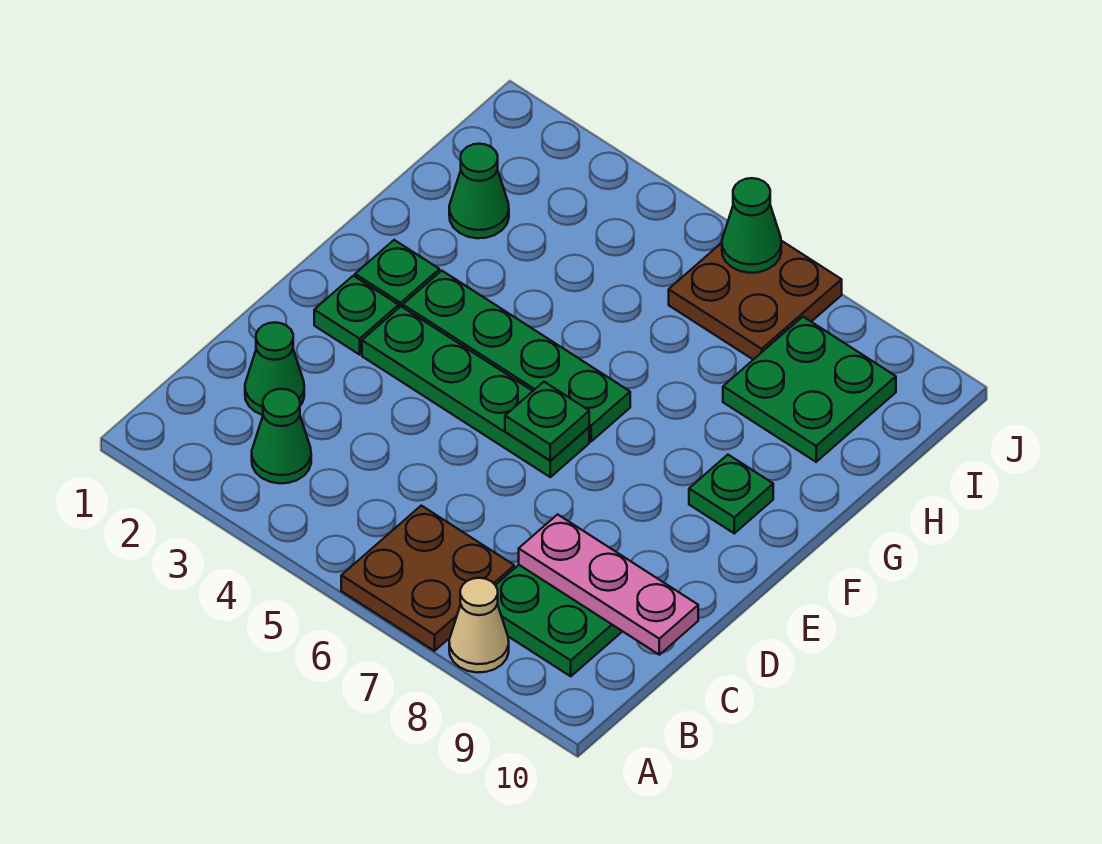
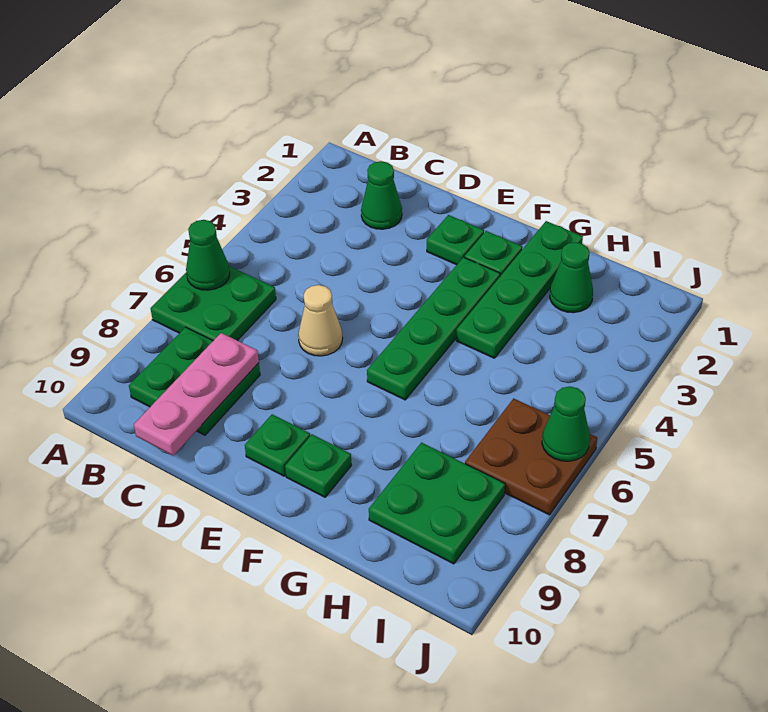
brown 2x2 plate [341,506,514,651] -> green 2x2 plate [151,266,276,341]
tan 1x1 cone [449,578,509,673] -> tan 1x1 cone moved to [298,285,343,356]
green 1x1 cone [252,389,311,483] -> green 1x1 cone moved to [186,220,230,290]
green 1x4 plate [362,307,589,477] -> green 1x4 plate moved to [456,221,583,358]
green 1x1 plate [505,382,589,461] -> green 1x1 plate moved to [245,414,310,476]

